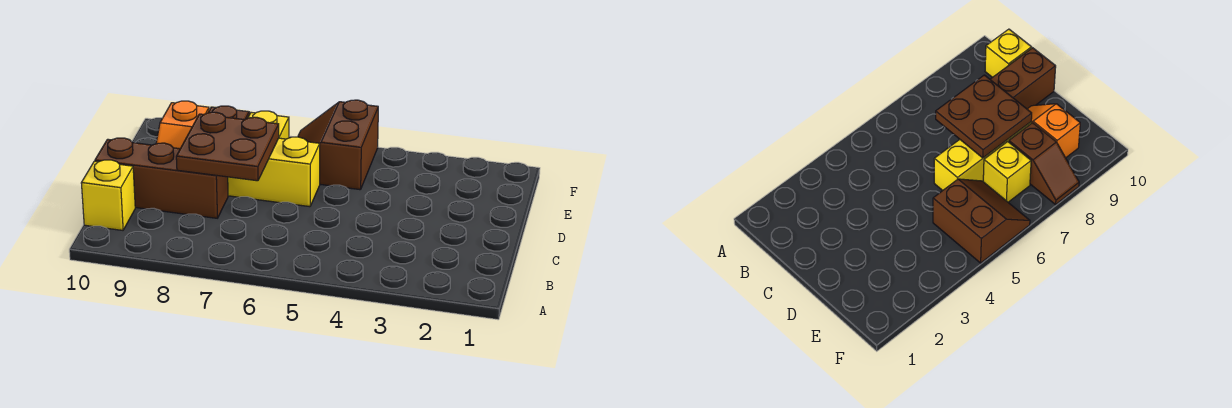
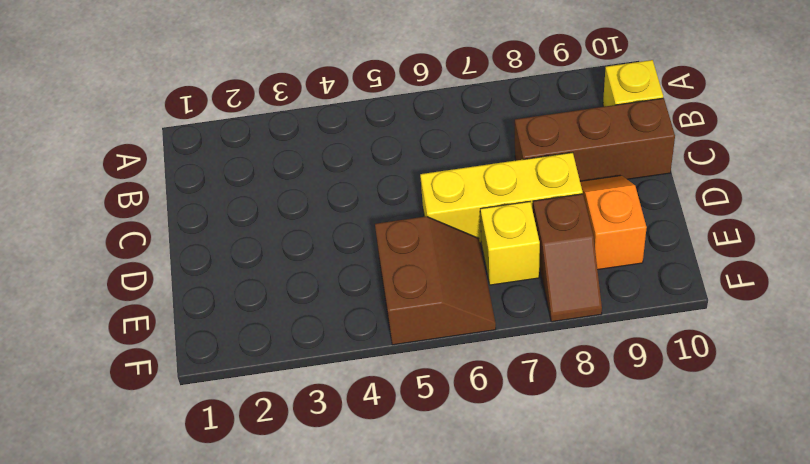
brown 2x2 plate [176,112,279,181] -> none

